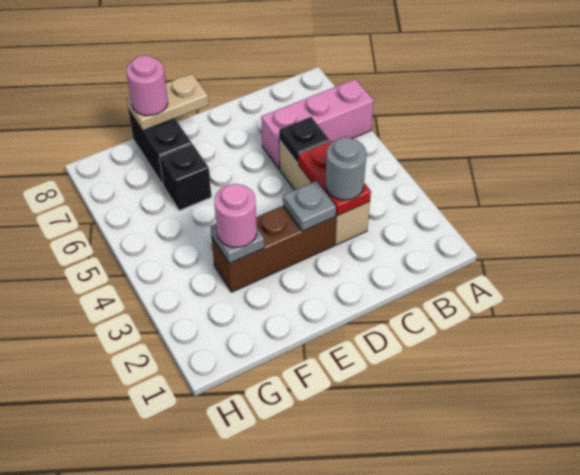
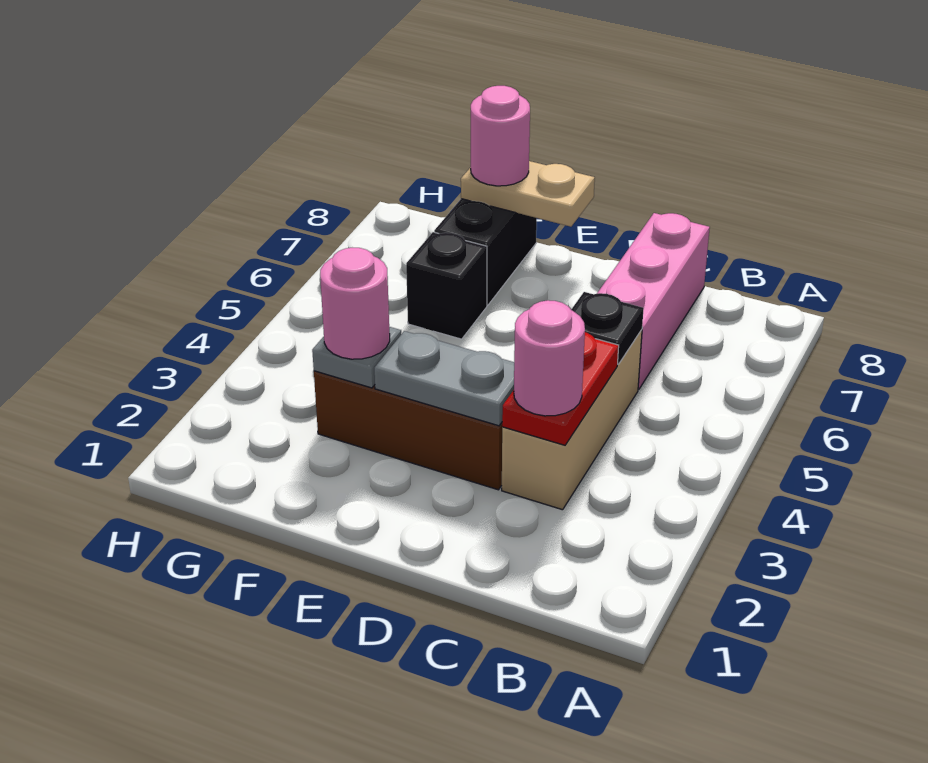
pink 1x3 brick [261,79,374,169] -> pink 1x3 brick turned to [597,213,710,389]
grey 1x1 round brick [325,137,366,200] -> pink 1x1 round brick [514,300,585,416]
grey 1x1 plate [283,181,336,231] -> grey 1x2 plate [374,331,514,426]

